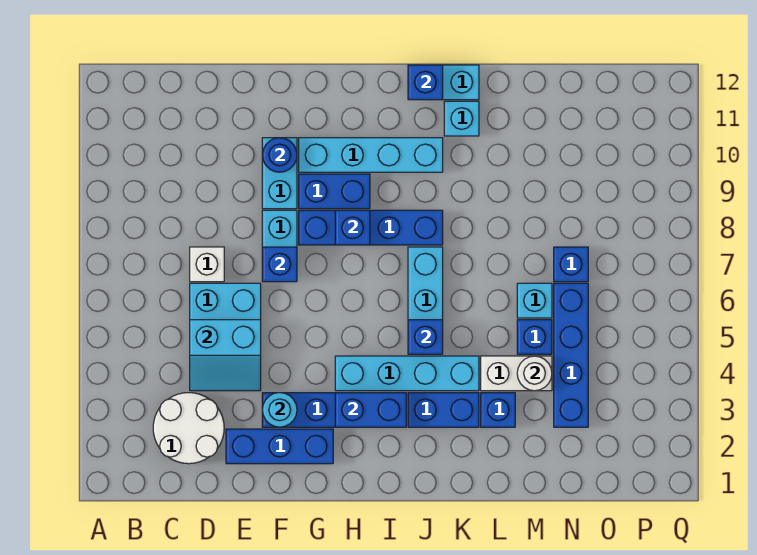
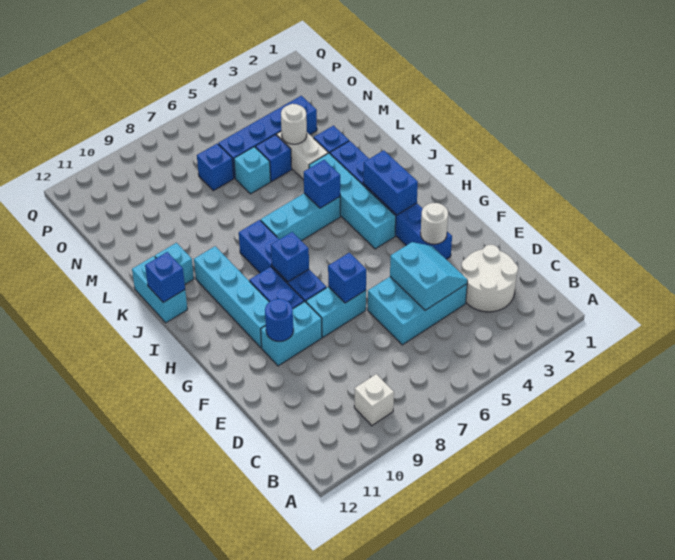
white 1x1 brick [190,247,224,282] -> white 1x1 brick moved to [354,374,394,426]
blue 1x3 brick [226,429,333,464] -> none
cyan 1x1 round brick [262,393,297,427] -> white 1x1 round brick [421,203,448,244]

